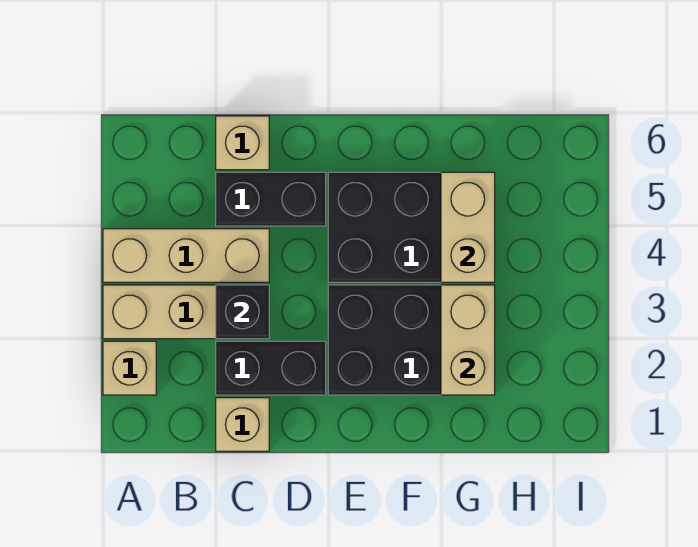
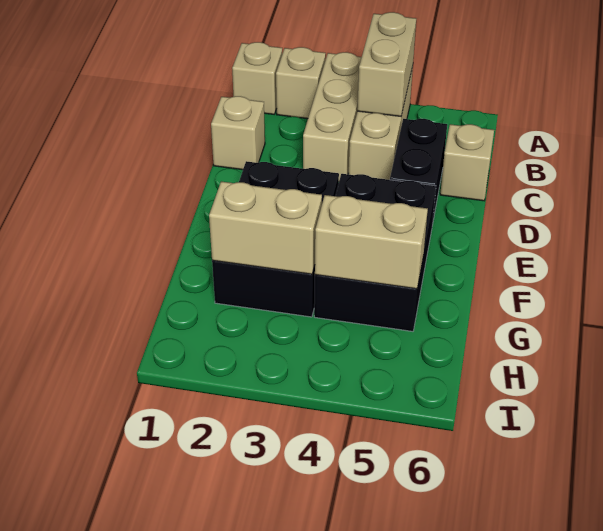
none -> tan 1x1 brick [232,42,282,114]
none -> tan 1x2 brick [357,12,416,116]
black 1x2 brick [216,341,326,395] -> none
black 1x1 brick [216,285,269,339] -> none

